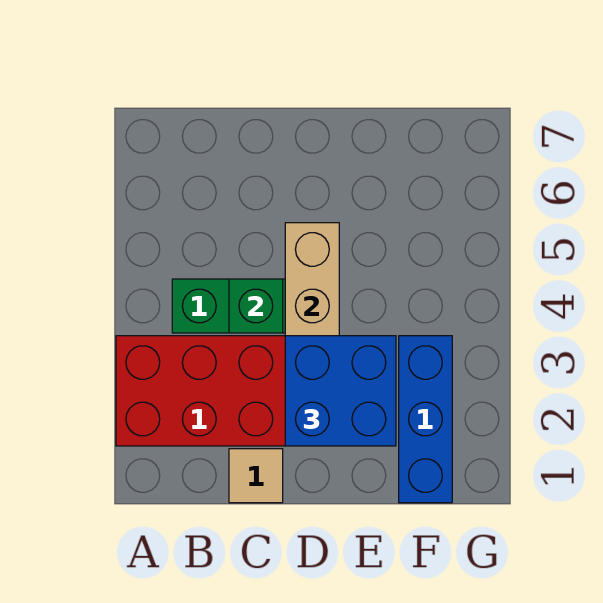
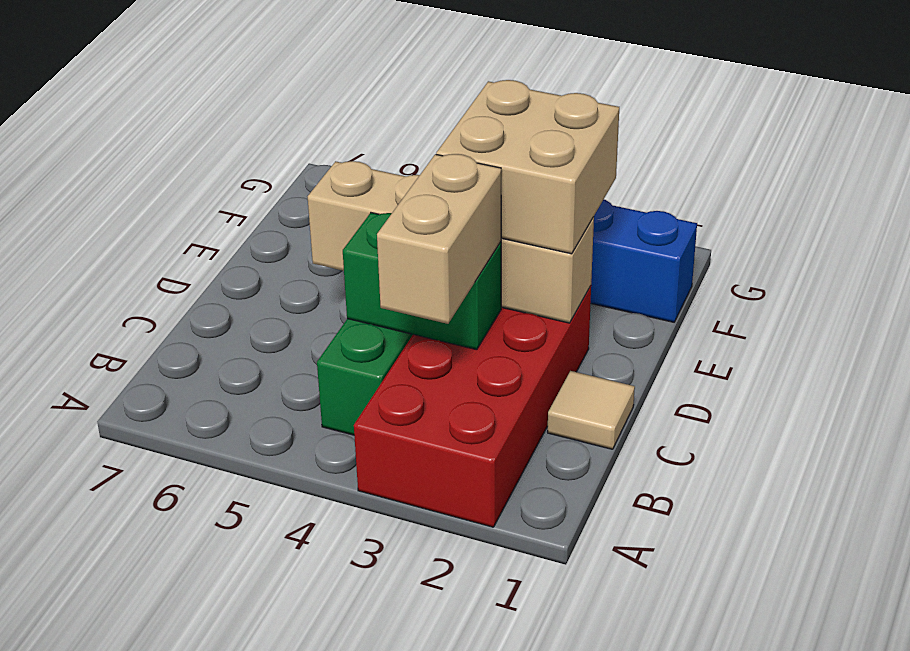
none -> tan 1x2 brick [377,154,501,324]
green 1x1 brick [229,279,283,333] -> green 1x2 brick [343,213,501,350]
blue 2x2 brick [285,336,396,446] -> tan 2x2 brick [436,80,619,254]

